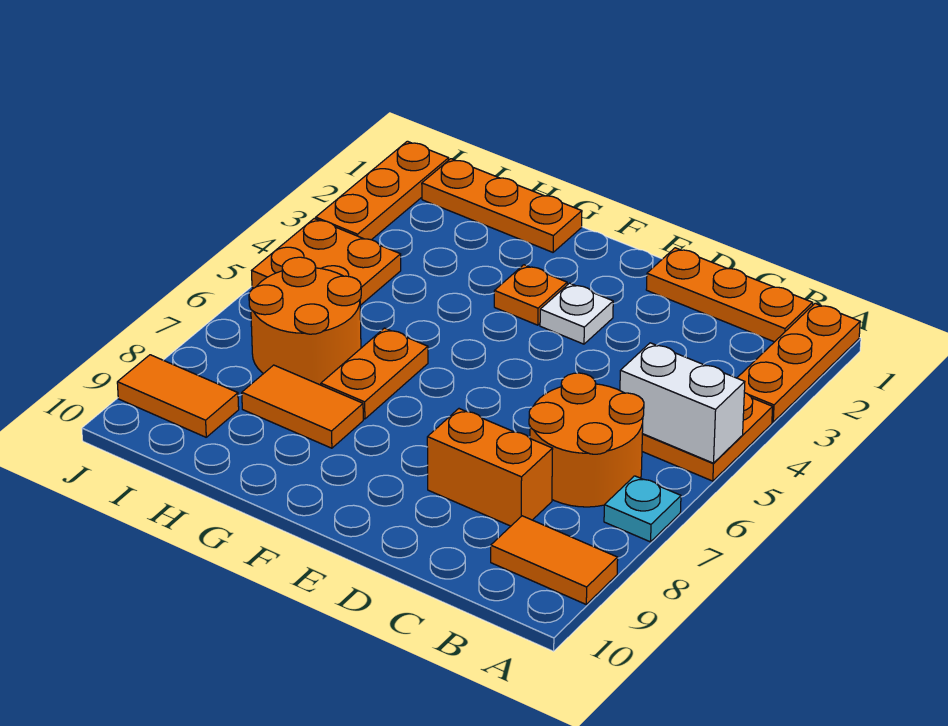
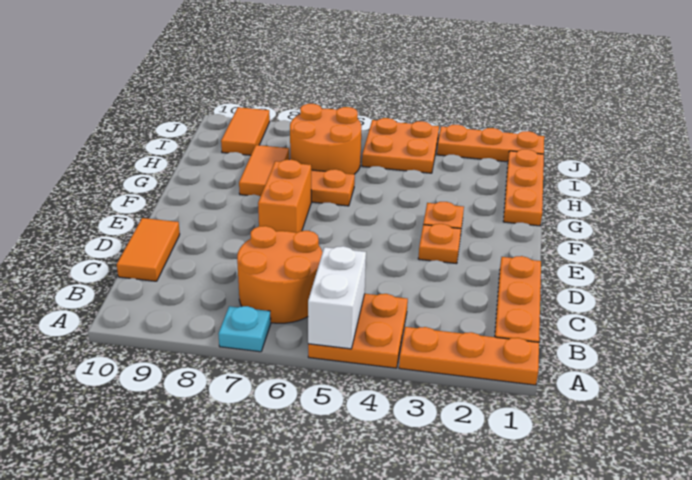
orange 1x2 tile [491,516,618,604] -> orange 1x2 tile moved to [117,218,180,281]
orange 1x2 brick [427,409,553,526] -> orange 1x2 brick moved to [258,160,311,233]
white 1x1 plate [540,283,613,344] -> orange 1x1 plate [418,224,461,264]

